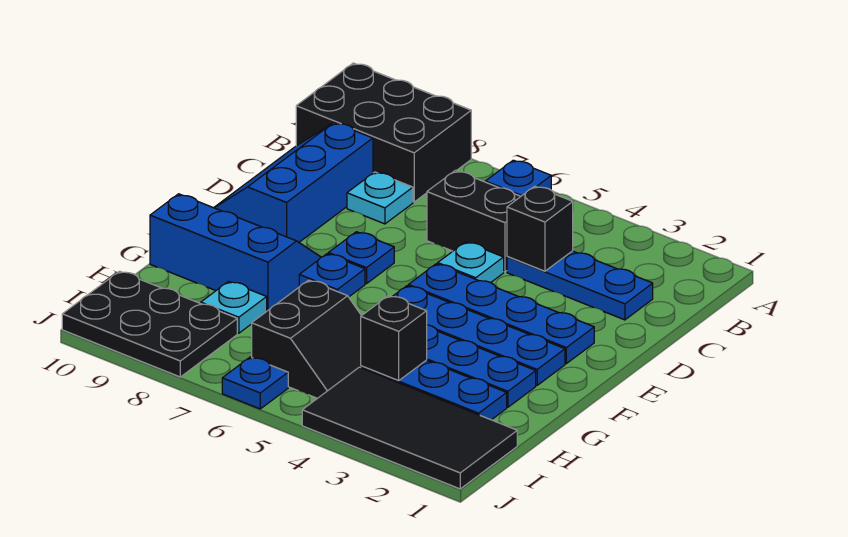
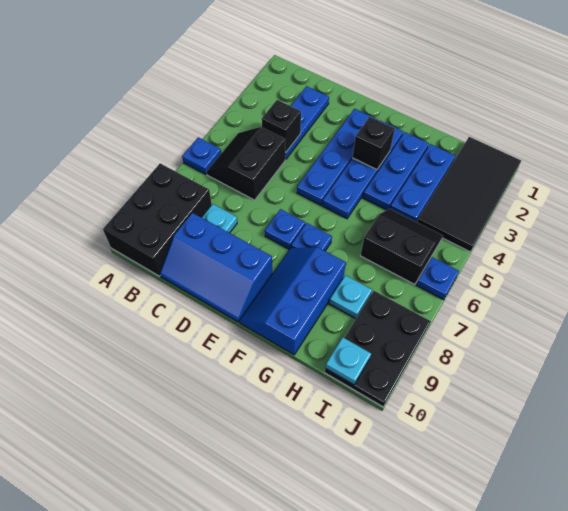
cyan 1x1 plate [438,242,504,283] -> cyan 1x1 plate moved to [325,337,371,385]
black 1x1 brick [361,296,427,381] -> black 1x1 brick moved to [352,117,395,170]

